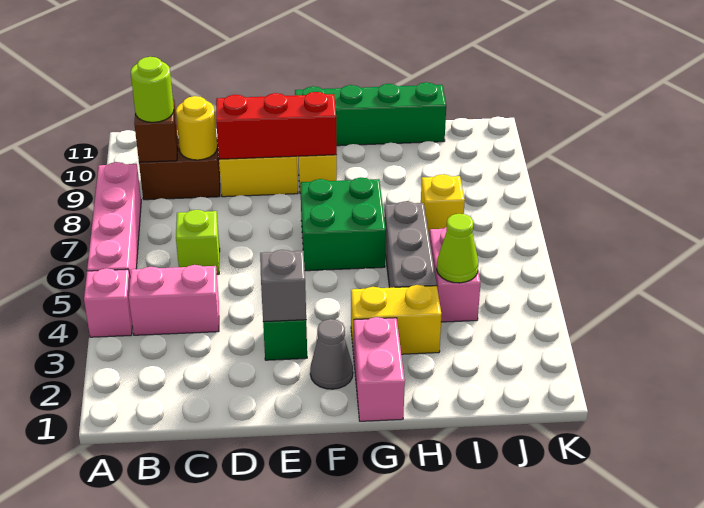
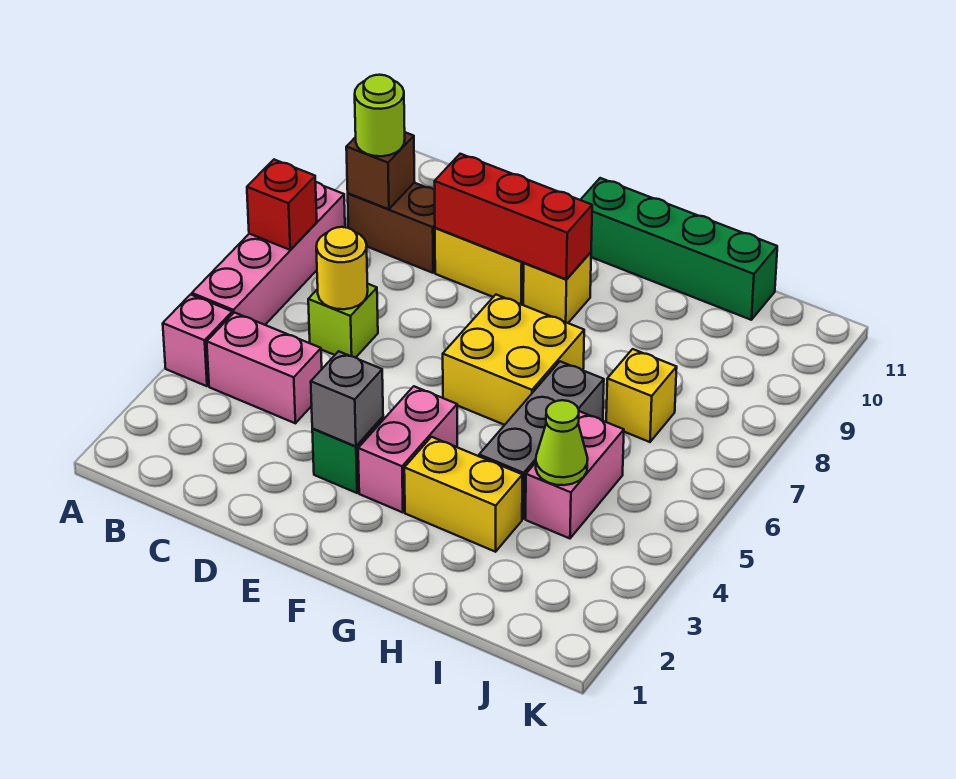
none -> red 1x1 brick [247,160,317,250]
yellow 1x1 round brick [176,96,217,160] -> yellow 1x1 round brick moved to [316,227,368,309]
grey 1x1 cone [310,319,353,389] -> none
green 2x2 brick [300,177,386,271] -> yellow 2x2 brick [443,295,584,425]
pink 1x2 brick [354,317,405,421] -> pink 1x2 brick moved to [358,386,457,512]

